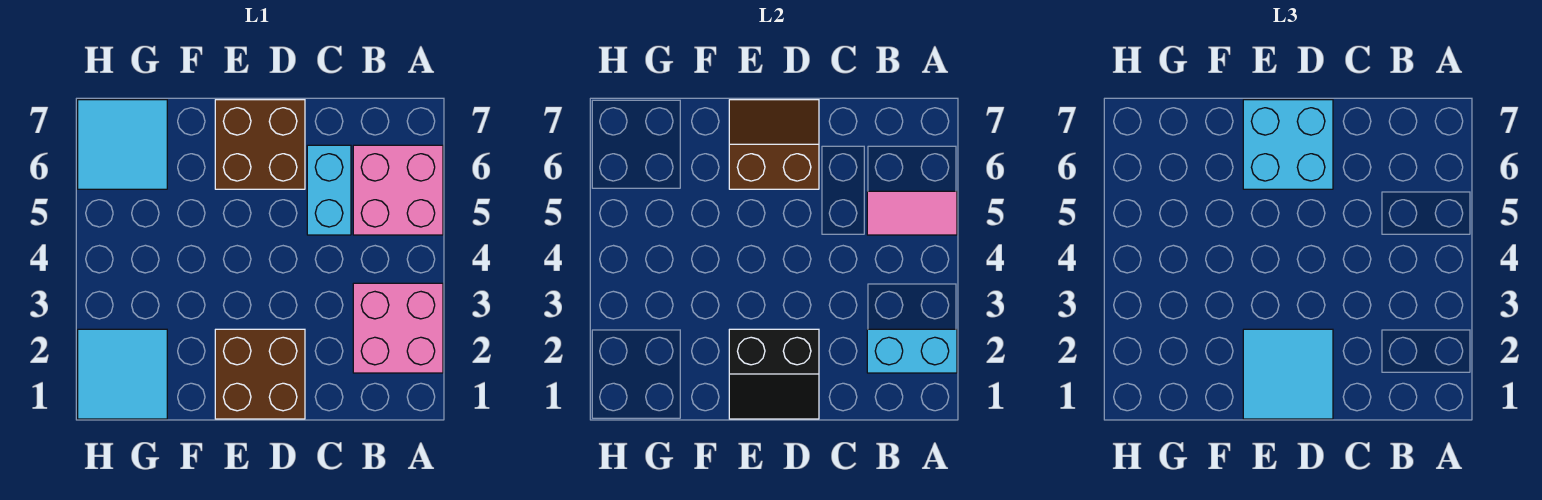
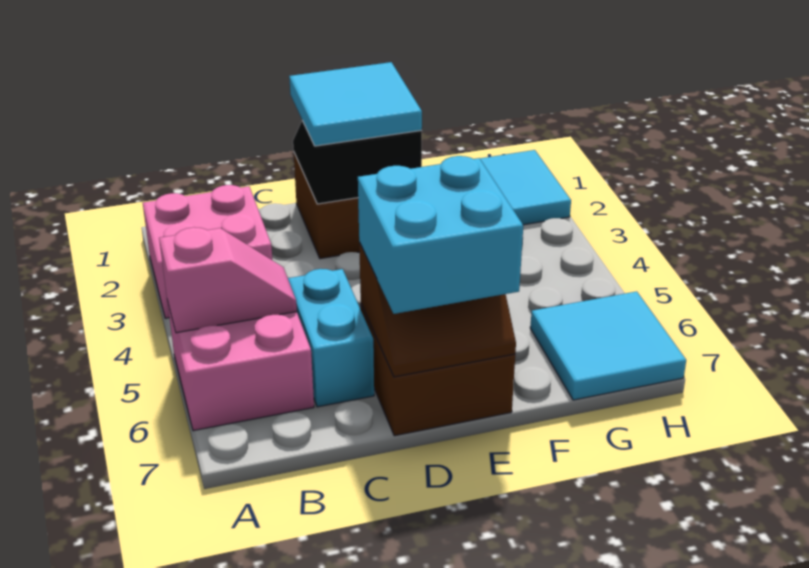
cyan 1x2 brick [867,329,957,373] -> none
pink 1x2 tile [867,191,957,235] -> pink 1x2 slope [159,227,297,333]

